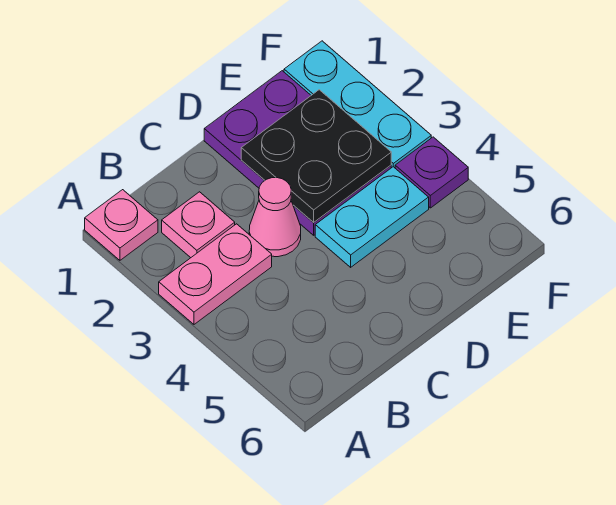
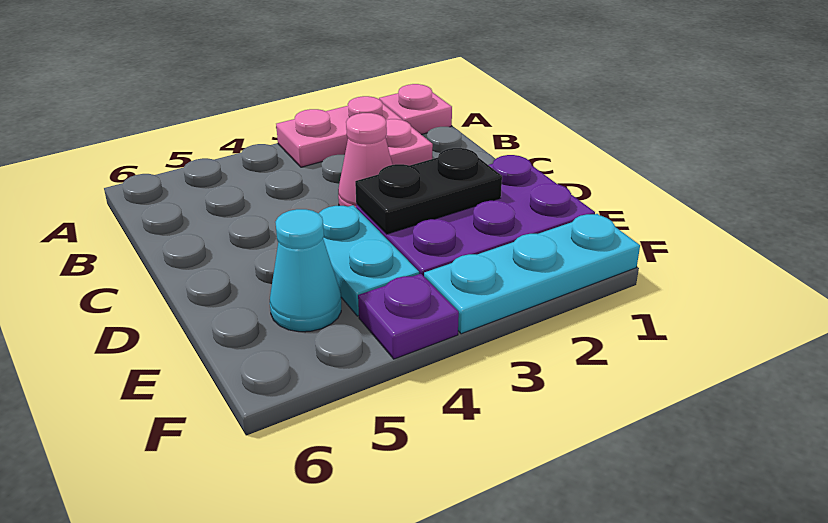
pink 1x2 plate [159,224,272,324] -> pink 1x2 plate turned to [276,96,402,167]
black 2x2 plate [241,90,391,223] -> black 1x2 plate [355,148,502,234]
none -> cyan 1x1 cone [270,209,341,332]

